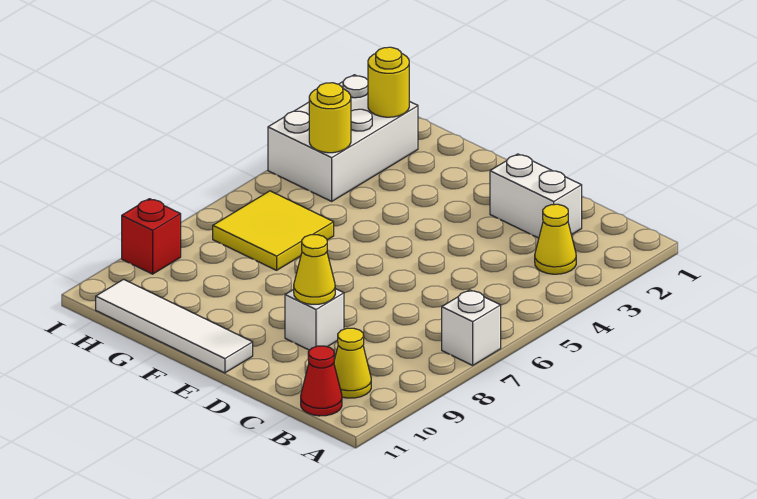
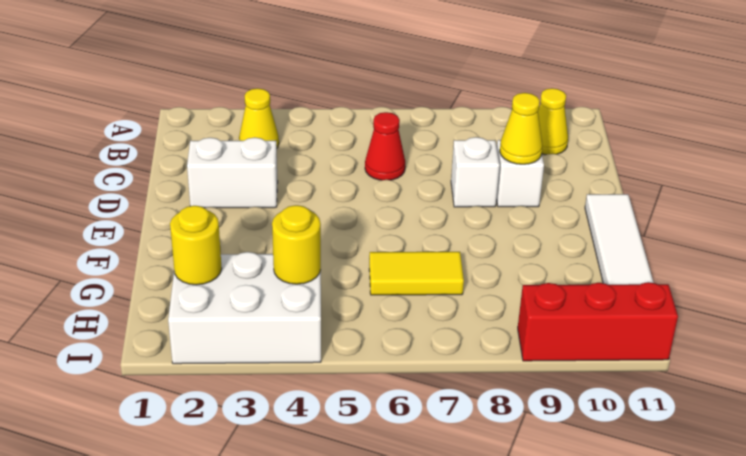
white 1x1 brick [442,290,501,365] -> white 1x1 brick moved to [451,137,500,207]
red 1x1 cone [301,346,342,416] -> red 1x1 cone moved to [365,112,405,180]
white 1x2 brick [490,154,582,238] -> white 1x2 brick turned to [187,137,278,208]
yellow 2x2 tile [213,191,334,270] -> yellow 1x2 tile [369,252,464,295]
red 1x1 brick [122,199,181,274] -> red 1x3 brick [518,282,678,361]

